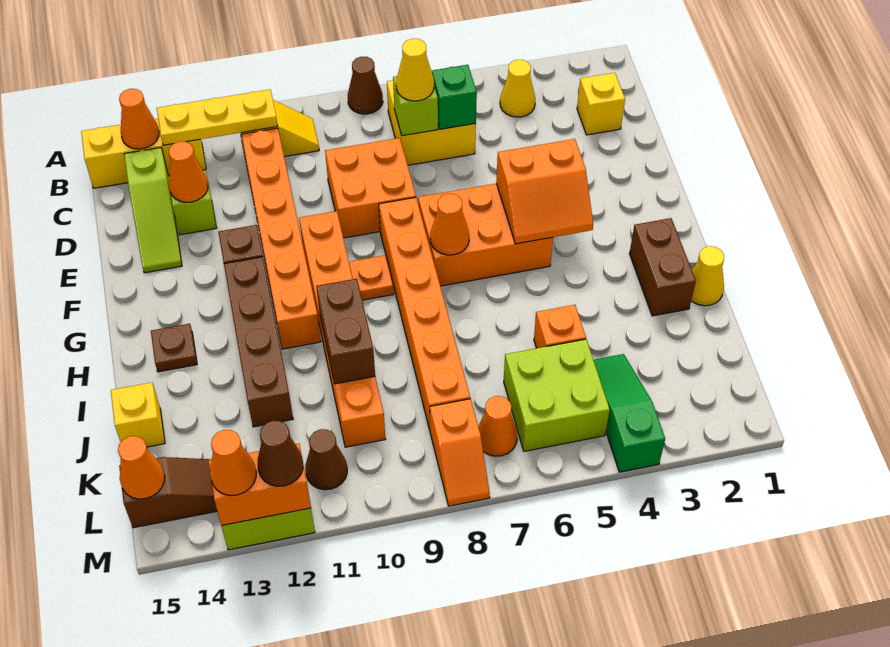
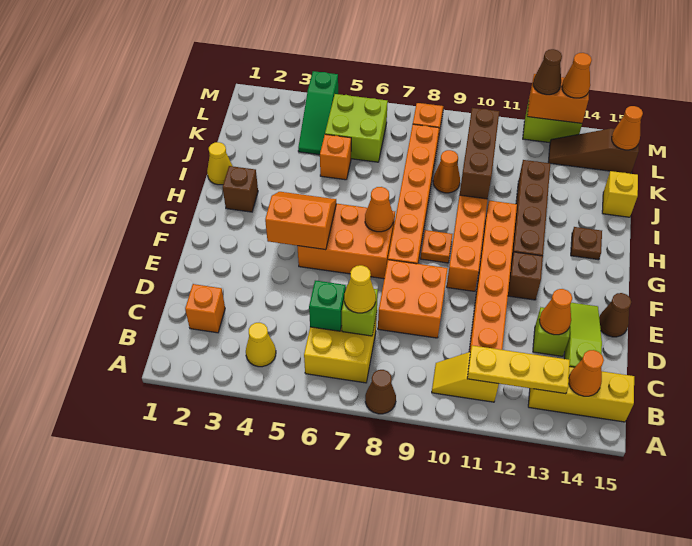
yellow 1x1 brick [577,73,625,135] -> orange 1x1 brick [185,284,225,333]
brown 1x2 brick [629,218,696,316] -> brown 1x1 brick [223,166,258,212]
brown 1x2 brick [316,279,375,384] -> brown 1x3 brick [460,108,499,199]
orange 1x1 cone [478,396,517,456] -> orange 1x1 cone moved to [433,150,460,193]
brown 1x1 cone [305,429,347,490] -> brown 1x1 cone moved to [599,293,631,337]

